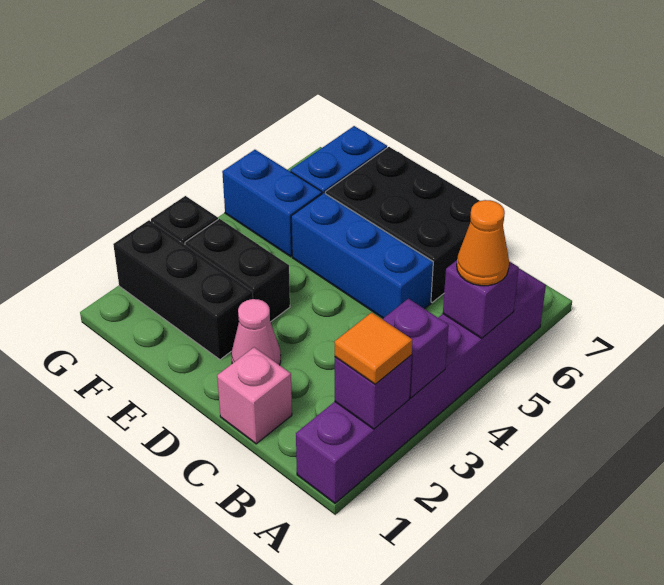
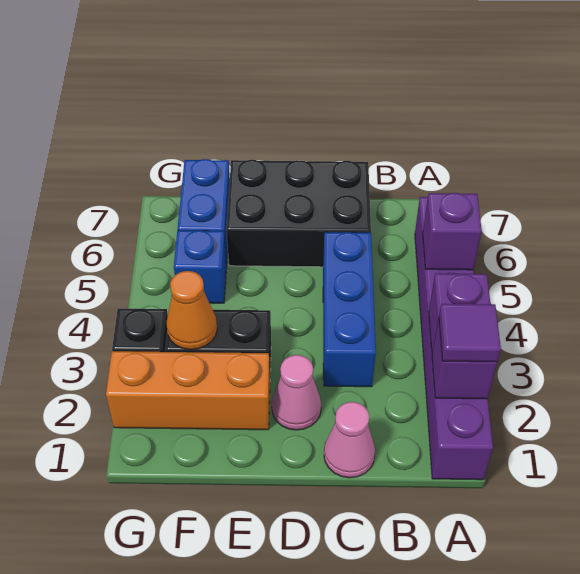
orange 1x1 tile [335,312,412,384] -> purple 1x1 tile [439,304,501,362]
orange 1x1 cone [457,200,509,286] -> orange 1x1 cone moved to [166,271,217,350]
pink 1x1 brick [217,347,292,444] -> pink 1x1 cone [324,402,375,478]
blue 1x3 brick [291,193,433,318] -> blue 1x3 brick turned to [323,232,376,387]
black 1x3 brick [113,220,253,360] -> orange 1x3 brick [106,351,270,430]
blue 1x2 brick [222,150,322,257] -> blue 1x1 brick [174,230,227,303]

